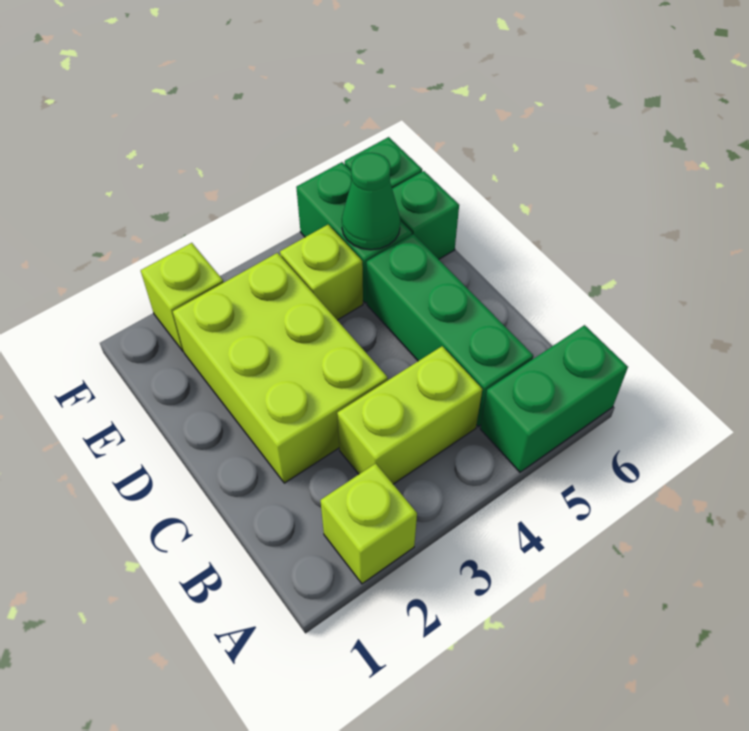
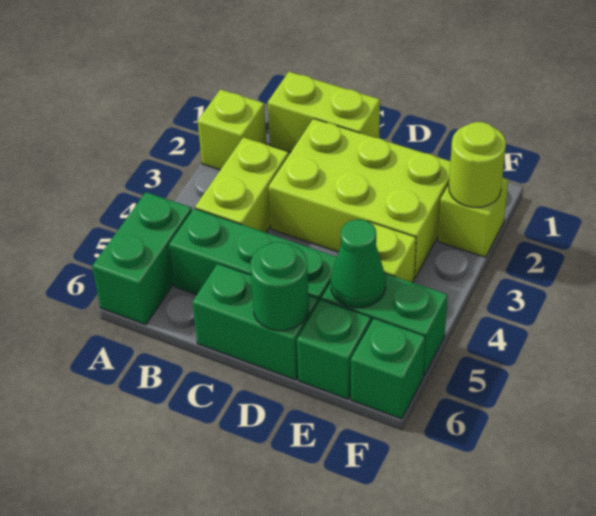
none -> lime 1x2 brick [268,72,380,152]
none -> green 1x2 brick [192,264,318,380]
none -> green 1x1 round brick [250,242,309,331]
none -> lime 1x1 round brick [449,122,506,208]

